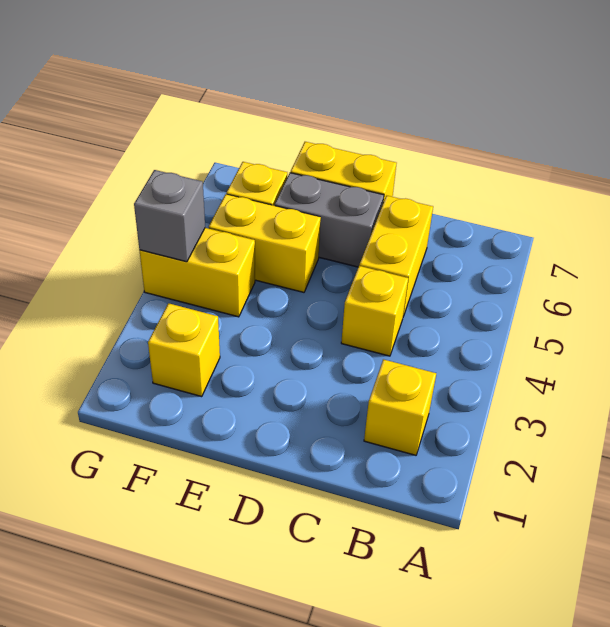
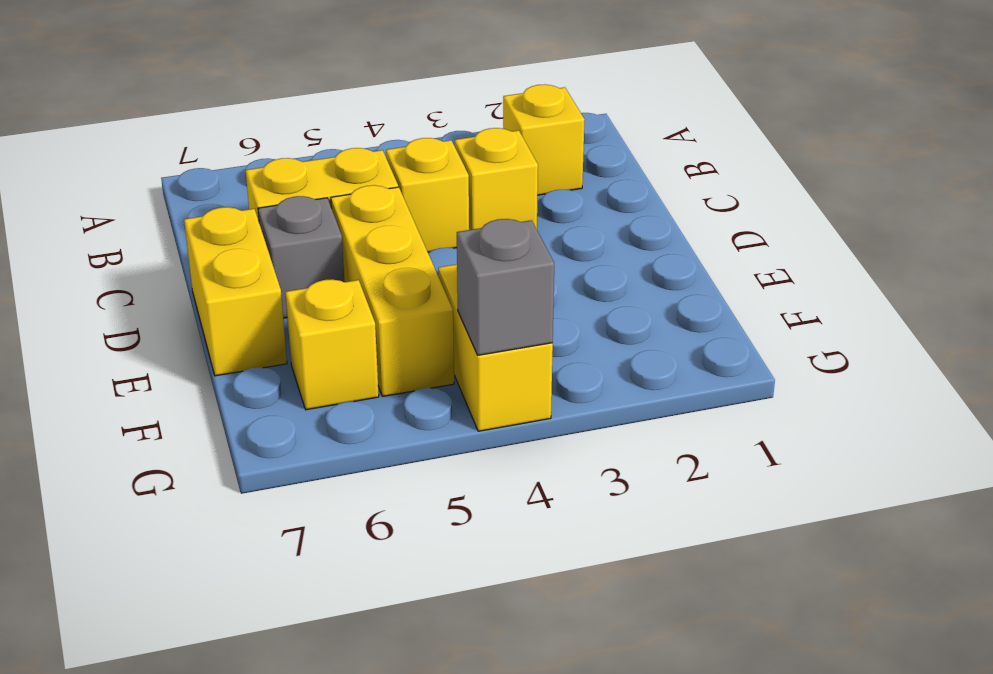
grey 1x2 brick [275,173,384,267] -> grey 1x1 brick [258,196,345,318]
yellow 1x2 brick [209,194,321,292] -> yellow 1x3 brick [331,185,454,396]
yellow 1x1 brick [148,303,220,397] -> yellow 1x1 brick moved to [455,128,538,230]

